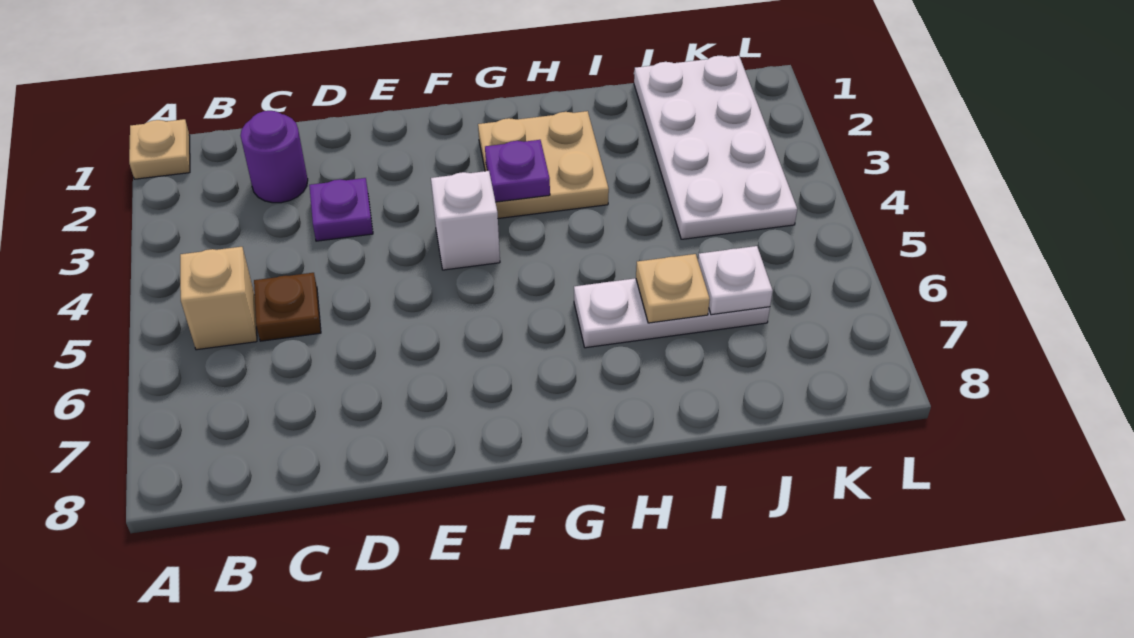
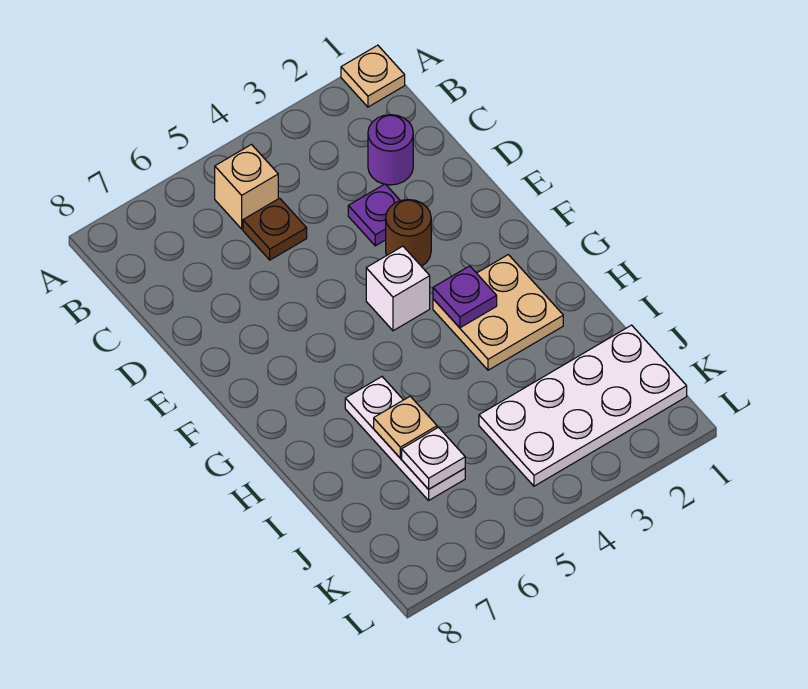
none -> brown 1x1 round brick [386,200,431,266]

